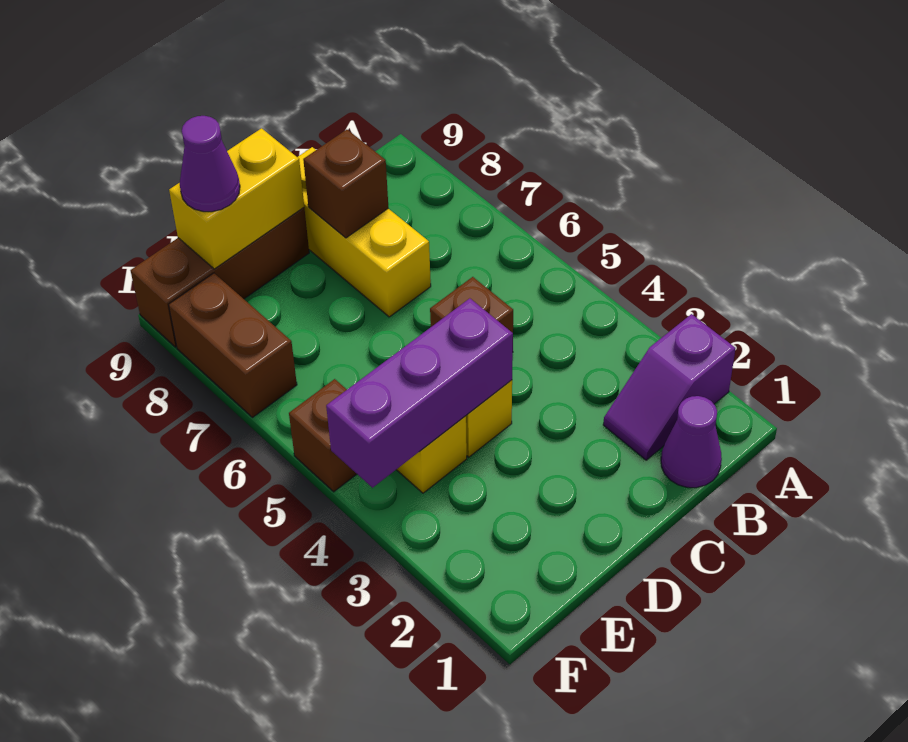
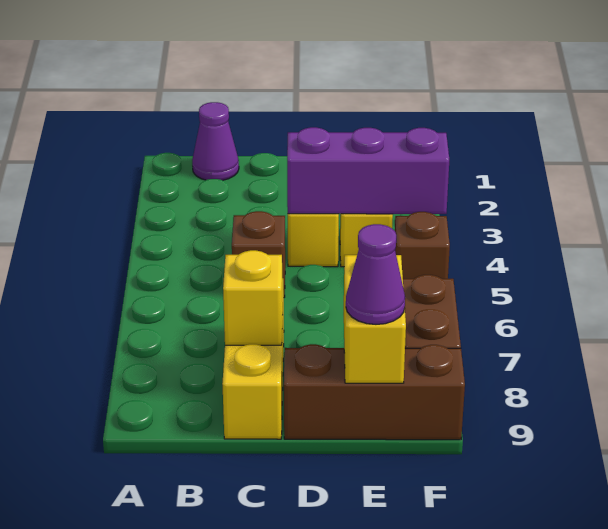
purple 1x2 slope [603,314,736,460] -> none
brown 1x1 brick [303,130,388,238] -> yellow 1x1 brick [223,250,283,345]
yellow 1x2 brick [169,128,304,269] -> yellow 1x2 brick turned to [344,255,406,383]

